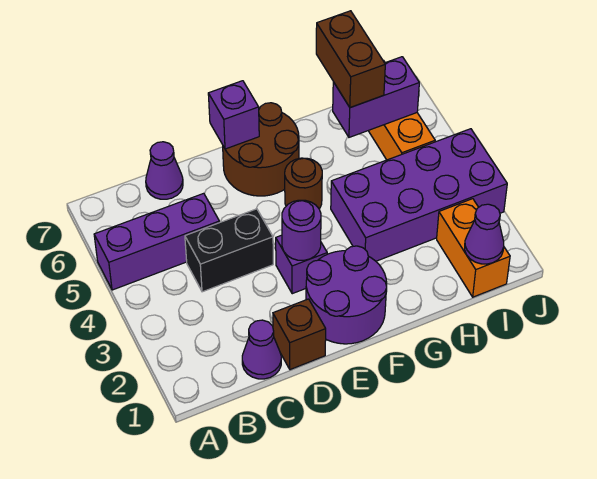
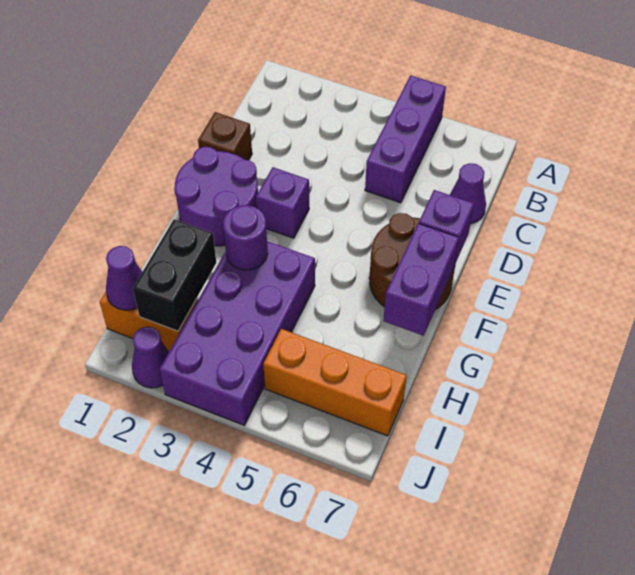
purple 1x1 cone [242,320,281,379] -> purple 1x1 cone moved to [132,327,169,388]
black 1x2 brick [185,209,273,292] -> black 1x2 brick moved to [133,219,216,331]
purple 1x1 round brick [282,200,321,260] -> purple 1x1 round brick moved to [223,205,268,270]
brown 1x1 round brick [285,158,322,209] -> none
purple 1x2 brick [333,57,419,137] -> purple 1x2 brick moved to [383,223,459,336]
brown 1x2 brick [316,11,385,108] -> none

